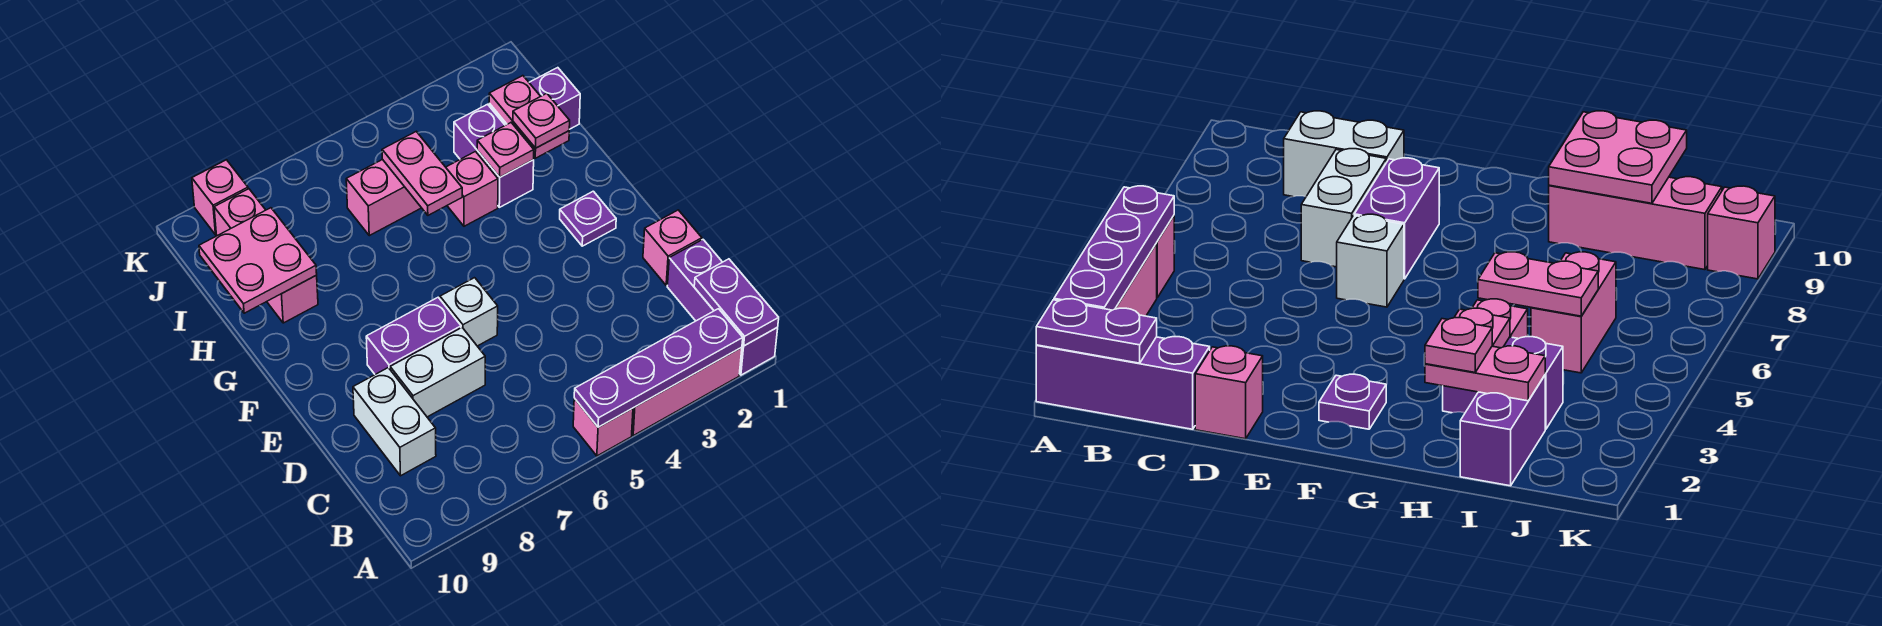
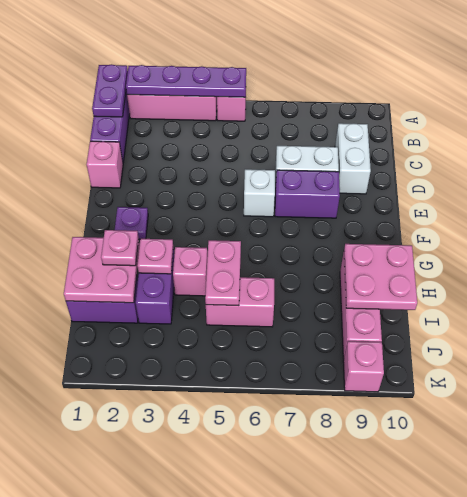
pink 1x2 plate [489,76,569,158] -> pink 2x2 plate [64,237,140,303]

